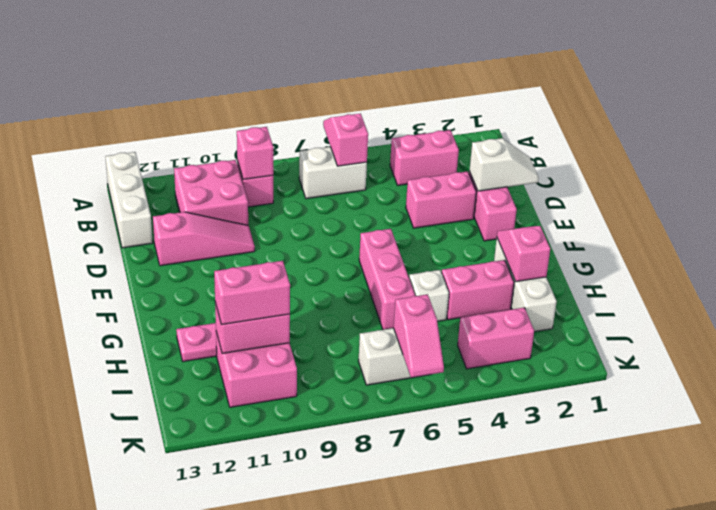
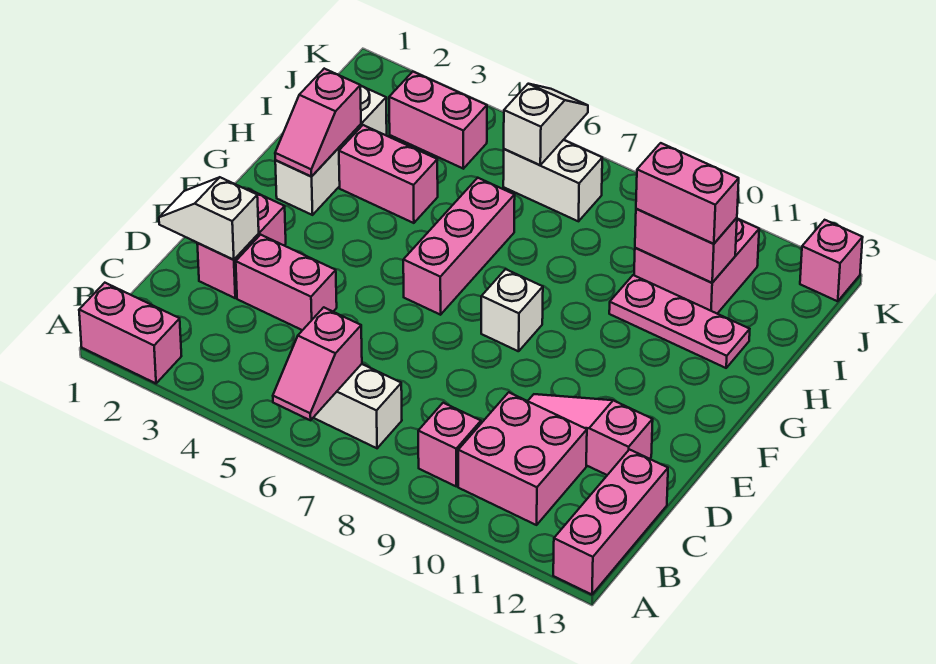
white 1x3 brick [105,152,153,248] -> pink 1x3 brick [553,450,668,595]
pink 1x2 brick [390,130,459,185] -> pink 1x2 brick moved to [79,283,181,383]
pink 1x1 brick [237,127,274,179] -> pink 1x1 brick moved to [800,220,863,301]
white 1x1 brick [409,270,449,321] -> white 1x1 brick moved to [481,269,543,351]
pink 1x2 slope [394,294,444,378] -> white 1x2 slope [504,84,588,165]

